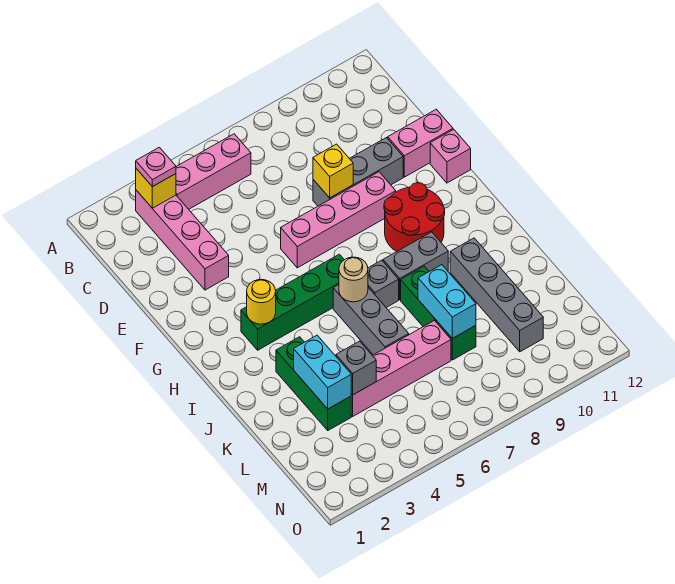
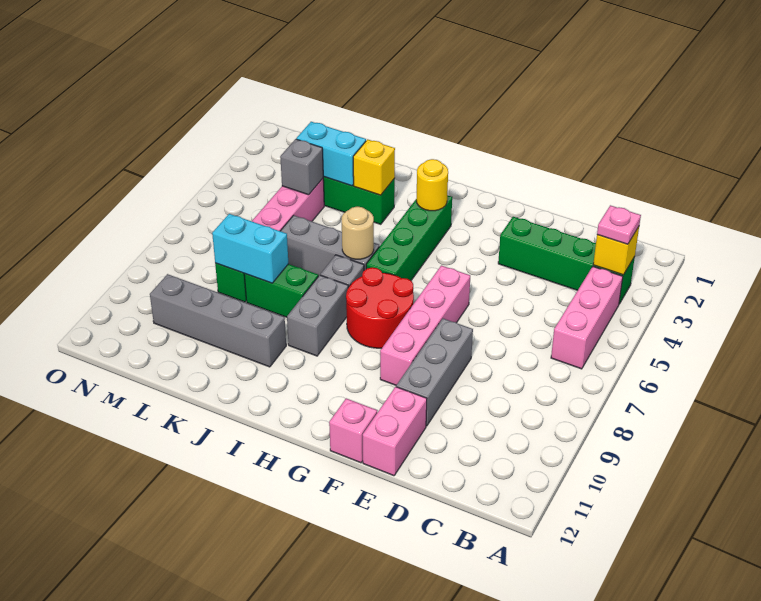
pink 1x4 brick [136,190,229,290] -> green 1x4 brick [498,217,635,304]
yellow 1x1 brick [313,144,353,198] -> yellow 1x1 brick moved to [353,139,395,195]
red 2x2 round brick [384,183,445,252] -> red 2x2 round brick moved to [346,268,414,348]

